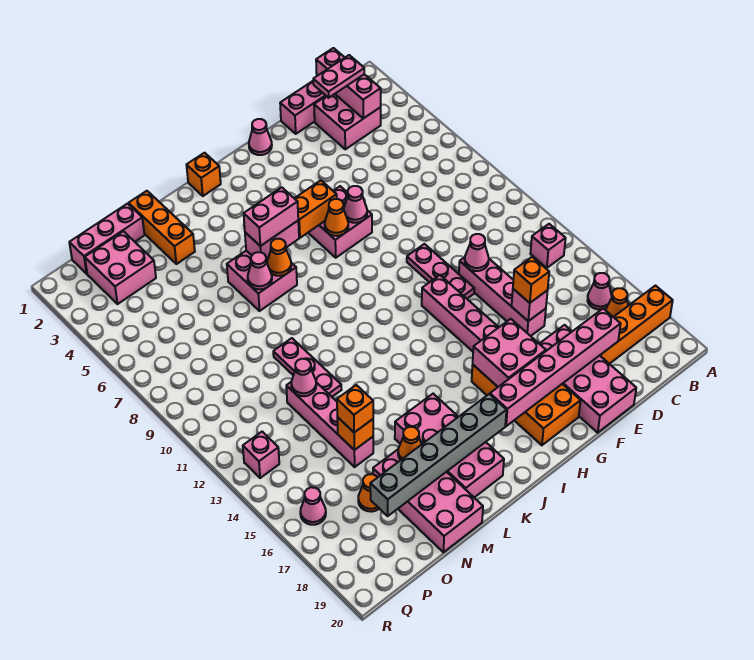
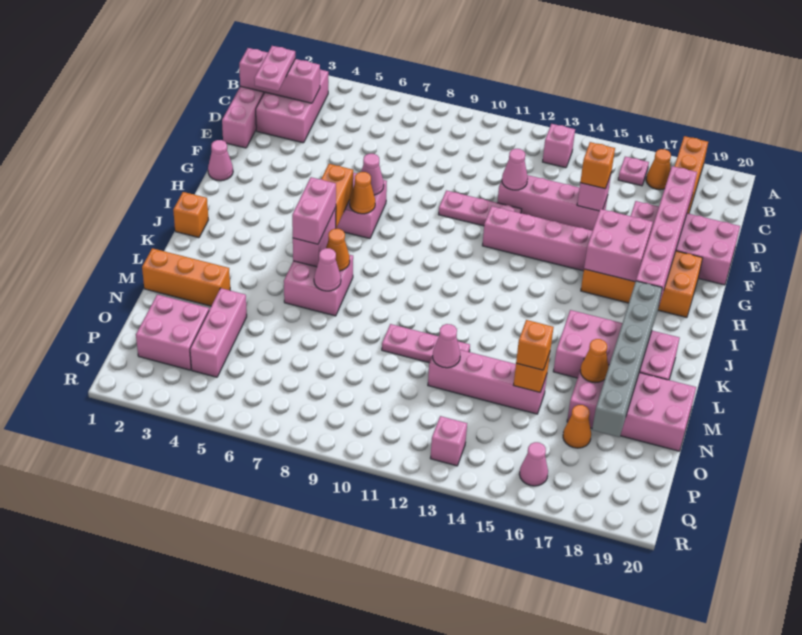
pink 1x1 cone [588,273,612,310] -> pink 1x1 plate [618,157,649,186]
pink 2x2 brick [314,94,381,149] -> pink 2x3 brick [256,70,328,143]
pink 1x3 brick [69,204,144,274] -> pink 1x3 brick moved to [190,288,247,377]

